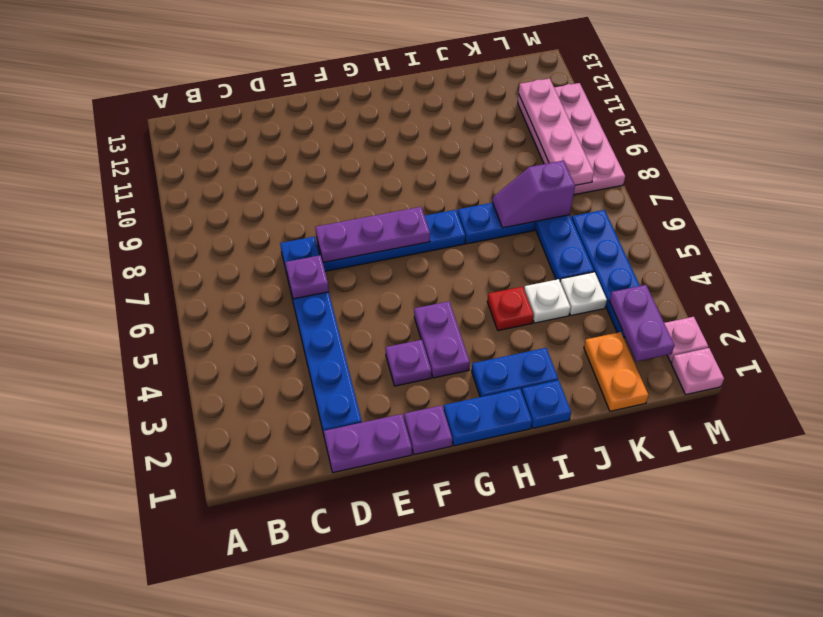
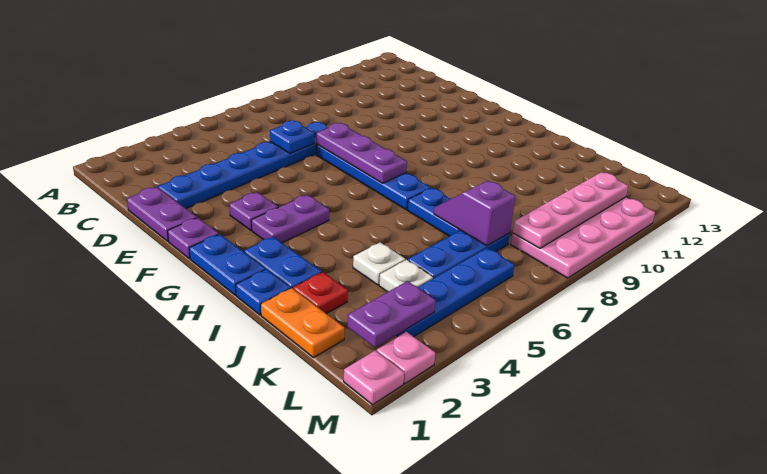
purple 1x1 plate [285,255,329,299] -> blue 1x1 plate [270,121,314,154]
red 1x1 plate [487,286,534,331] -> red 1x1 plate moved to [293,272,348,314]
orange 1x2 plate [584,332,648,411] -> orange 1x2 plate turned to [261,288,344,358]

